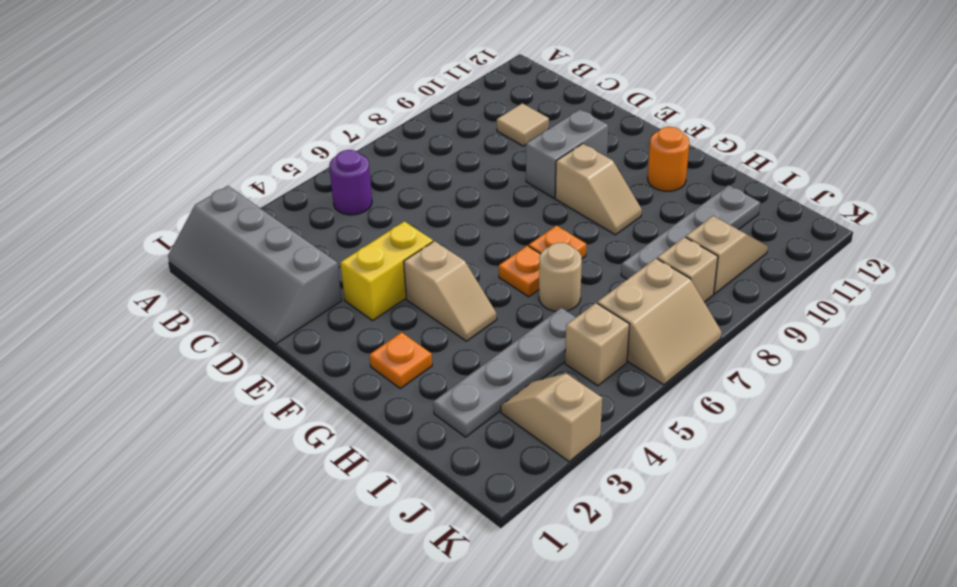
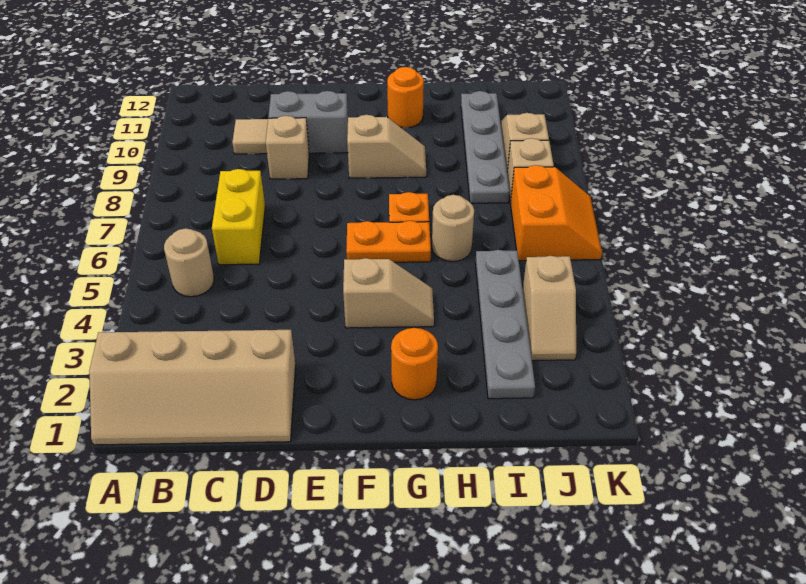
grey 2x4 slope [168,186,342,344] -> tan 2x4 slope [89,330,296,445]
purple 1x1 round brick [329,150,372,215] -> tan 1x1 round brick [164,228,214,297]
yellow 1x2 brick [340,221,433,321] -> yellow 1x2 brick moved to [212,169,265,265]
grey 1x2 brick [526,109,608,198] -> grey 1x2 brick turned to [268,91,348,153]
orange 1x1 plate [370,332,432,388] -> orange 1x1 round brick [391,328,438,400]
orange 1x1 plate [499,246,540,297] -> orange 1x2 plate [346,221,431,262]
tan 1x2 slope [501,374,602,462] -> tan 1x2 slope turned to [523,256,576,361]
tan 1x1 brick [565,303,630,386] -> tan 1x1 brick moved to [266,116,309,179]
tan 2x2 slope [597,258,722,385] -> orange 2x2 slope [510,165,602,261]

